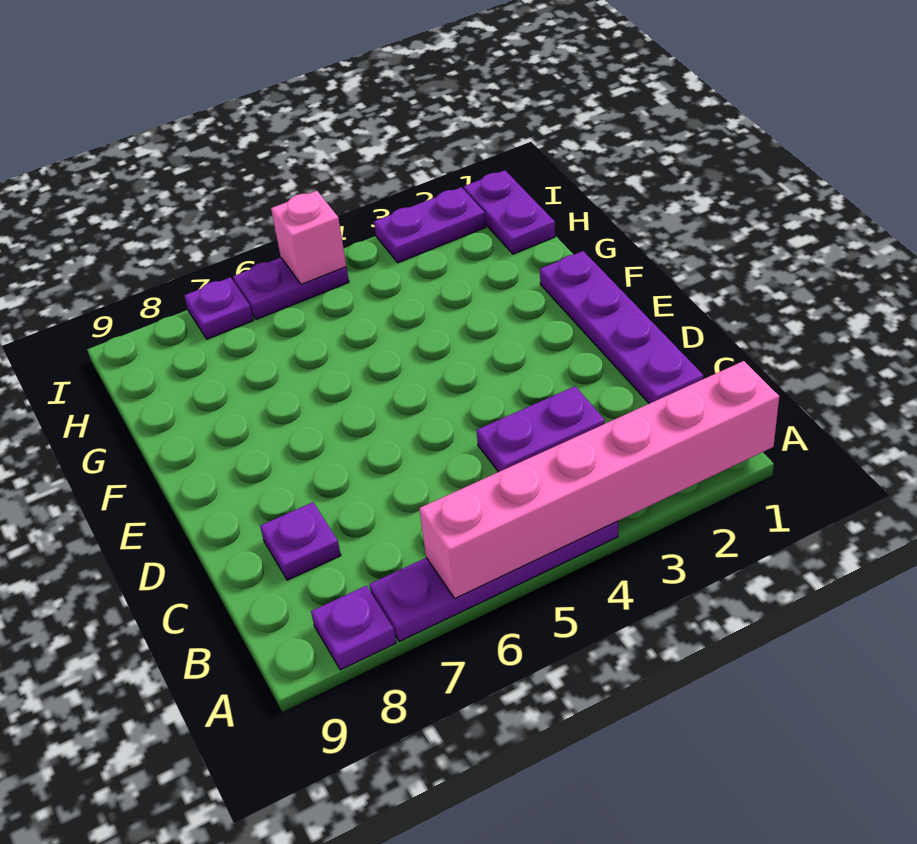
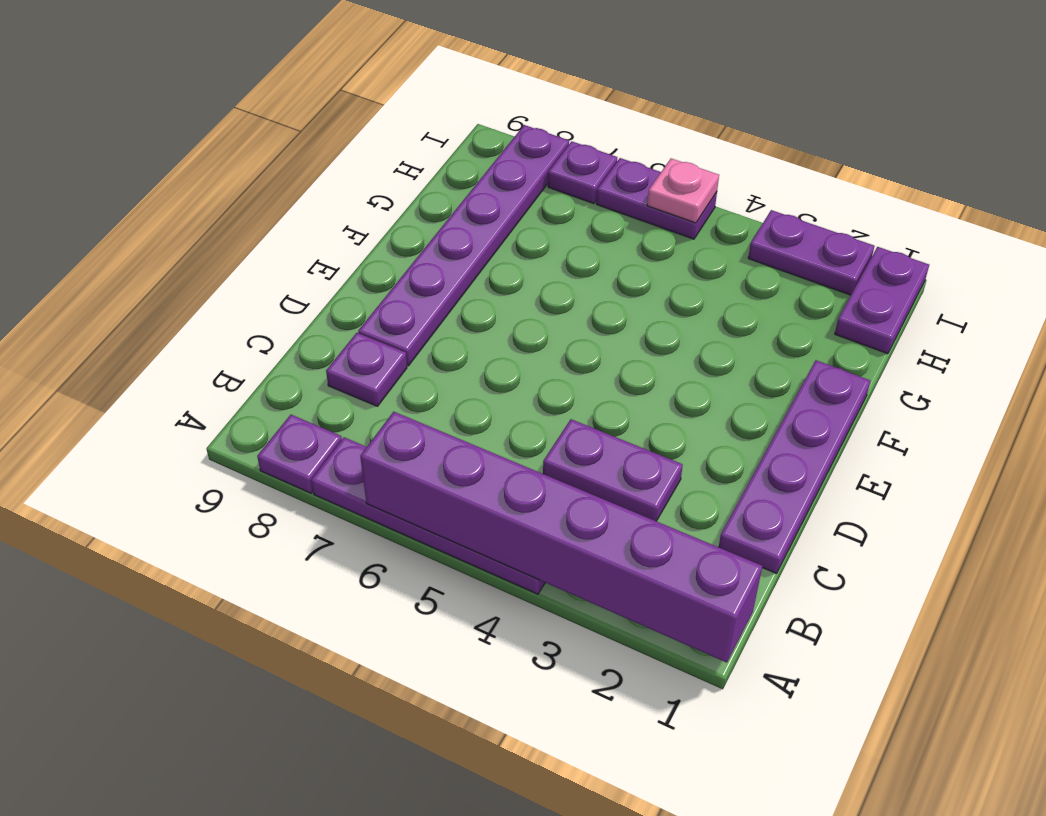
pink 1x6 brick [419,361,779,598] -> purple 1x6 brick [360,412,762,663]
none -> purple 1x6 plate [358,125,569,366]
pink 1x1 brick [271,191,346,284] -> pink 1x1 plate [647,158,719,223]

